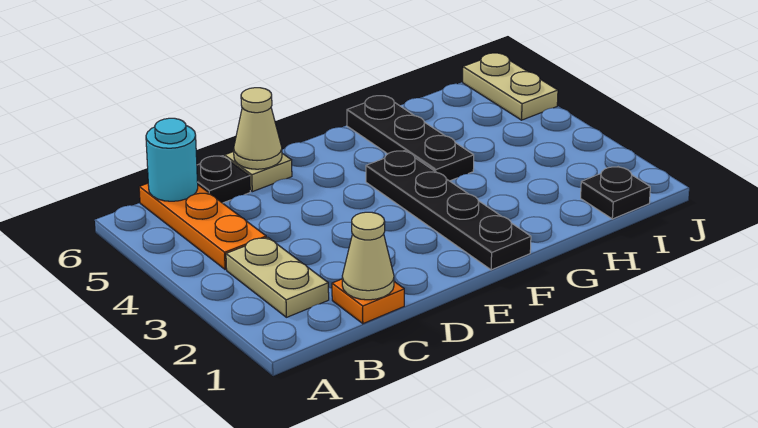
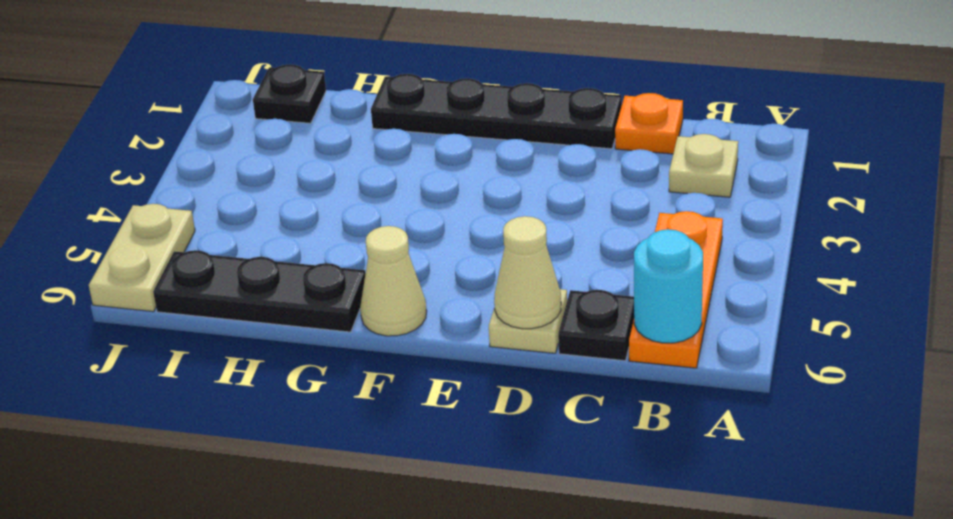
tan 1x2 plate [226,237,329,317] -> tan 1x1 plate [669,134,738,197]
tan 1x1 cone [342,212,394,300] -> tan 1x1 cone moved to [360,226,427,336]
black 1x4 plate [366,151,531,270] -> black 1x4 plate turned to [371,74,622,149]
black 1x3 plate [347,96,474,181] -> black 1x3 plate turned to [153,250,366,332]

